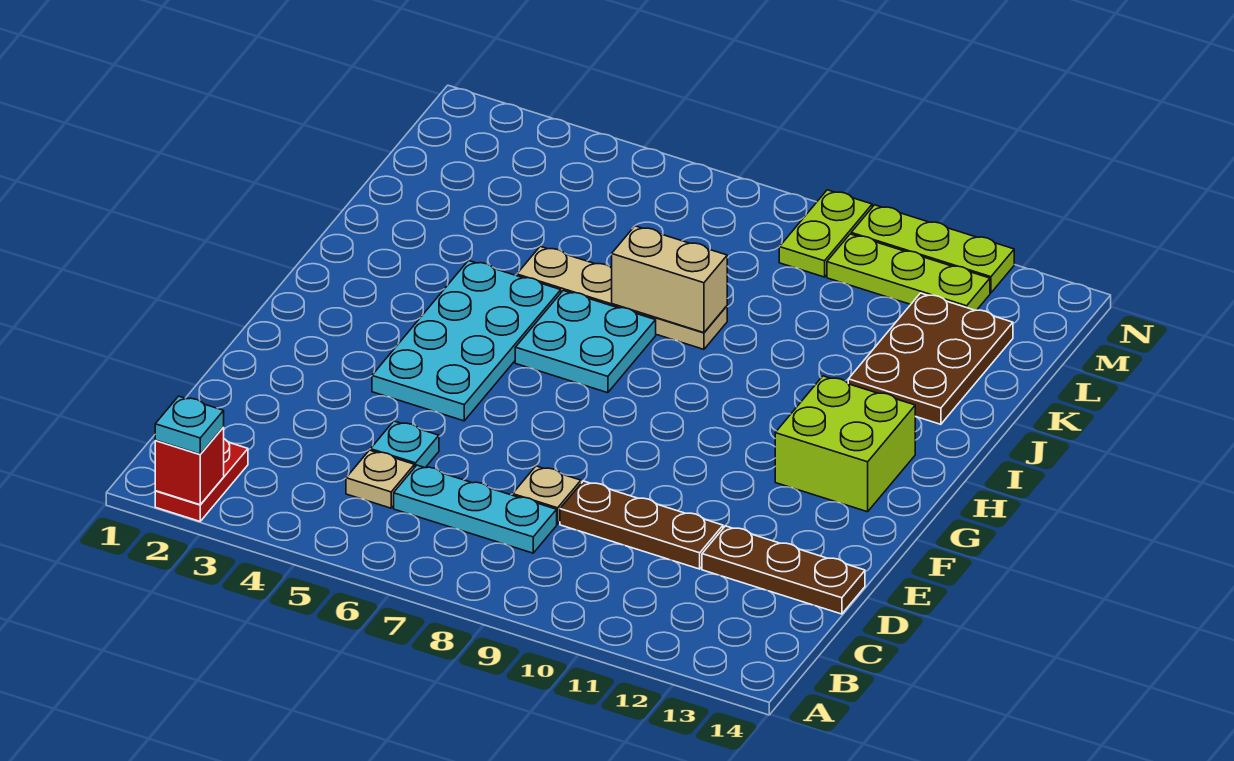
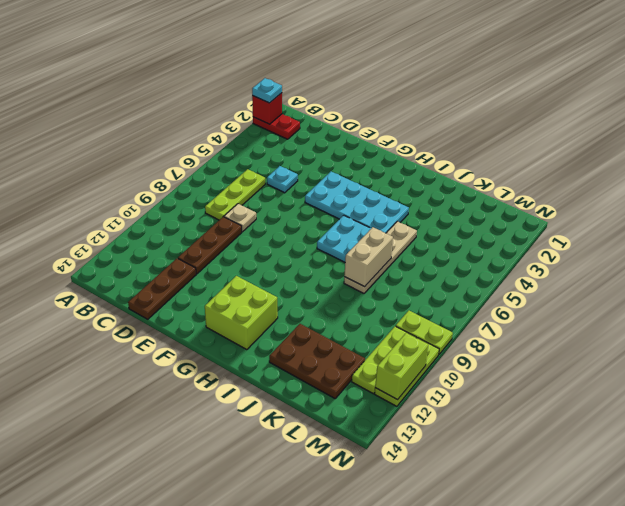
tan 1x1 plate [346,450,414,508] -> none
cyan 1x3 plate [394,465,557,553] -> lime 1x3 plate [205,169,265,220]
none -> lime 1x2 brick [375,333,428,400]

